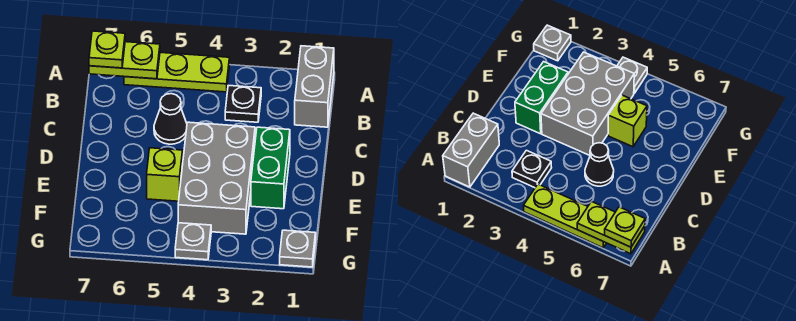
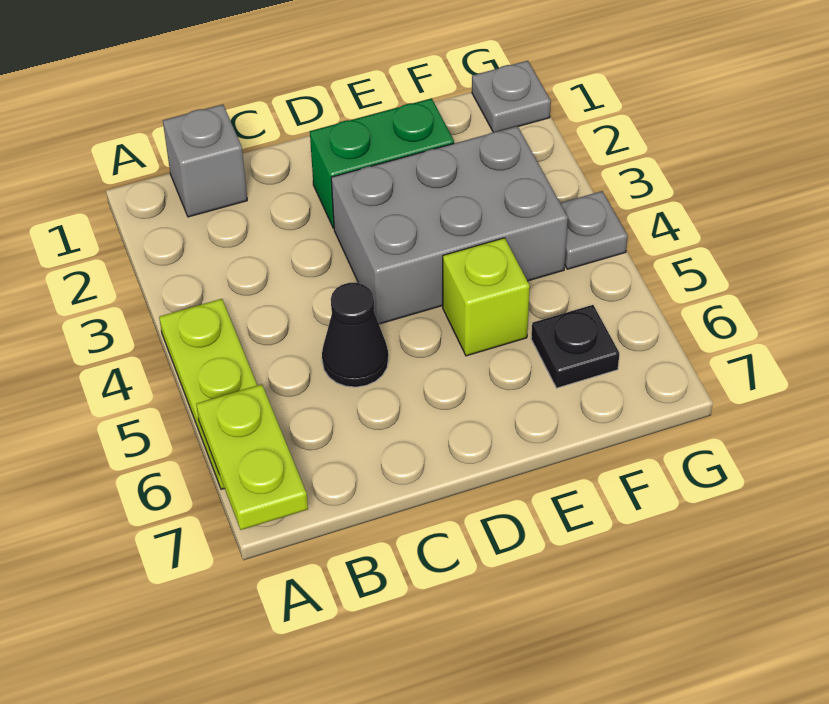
grey 1x2 brick [295,46,334,127] -> grey 1x1 brick [163,104,247,217]
lime 1x1 plate [89,31,125,68] -> none
black 1x1 plate [225,85,261,122] -> black 1x1 plate moved to [531,305,619,388]

